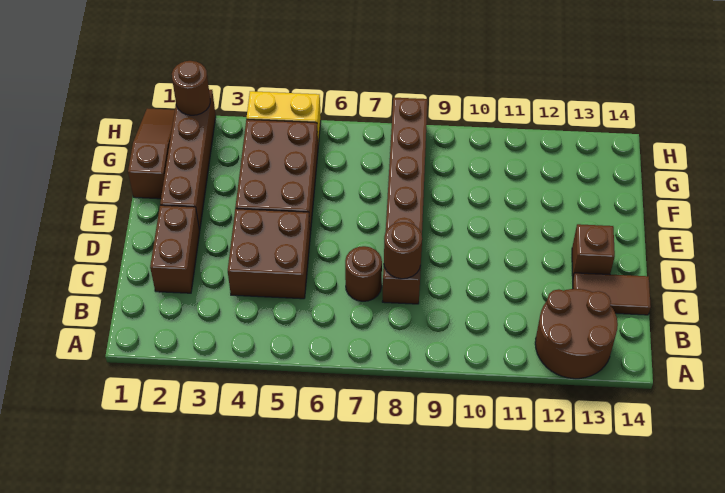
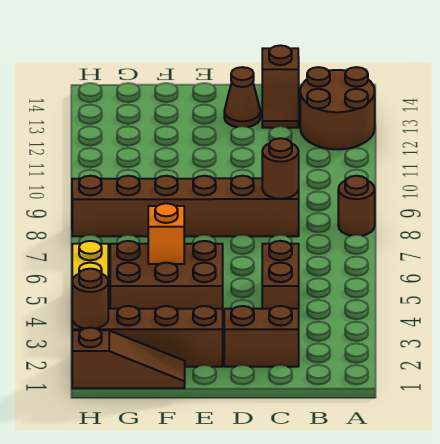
brown 2x2 brick [228,209,310,299] -> brown 1x2 brick [262,241,299,309]
brown 1x1 round brick [345,246,382,301] -> brown 1x1 round brick moved to [338,176,375,236]
brown 1x2 tile [573,273,651,315] -> brown 1x2 slope [262,45,299,128]
brown 1x1 brick [572,224,615,277] -> brown 1x1 cone [224,67,260,127]
brown 1x3 slope [128,109,175,199] -> brown 1x3 slope turned to [72,328,185,388]
none -> orange 1x1 brick [148,203,184,264]

